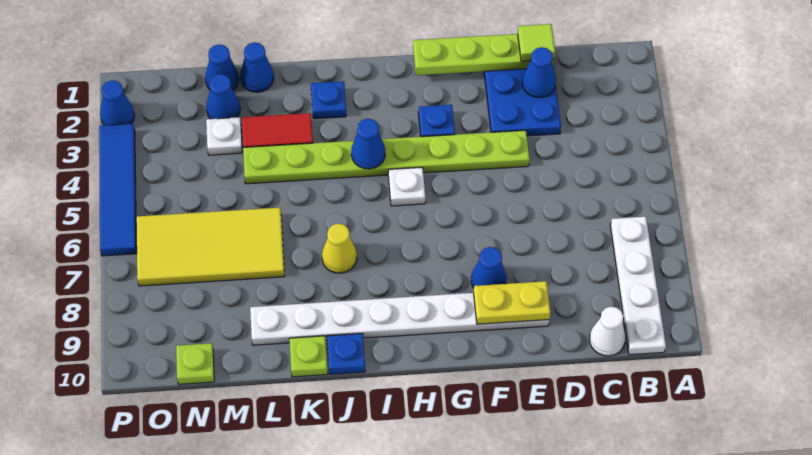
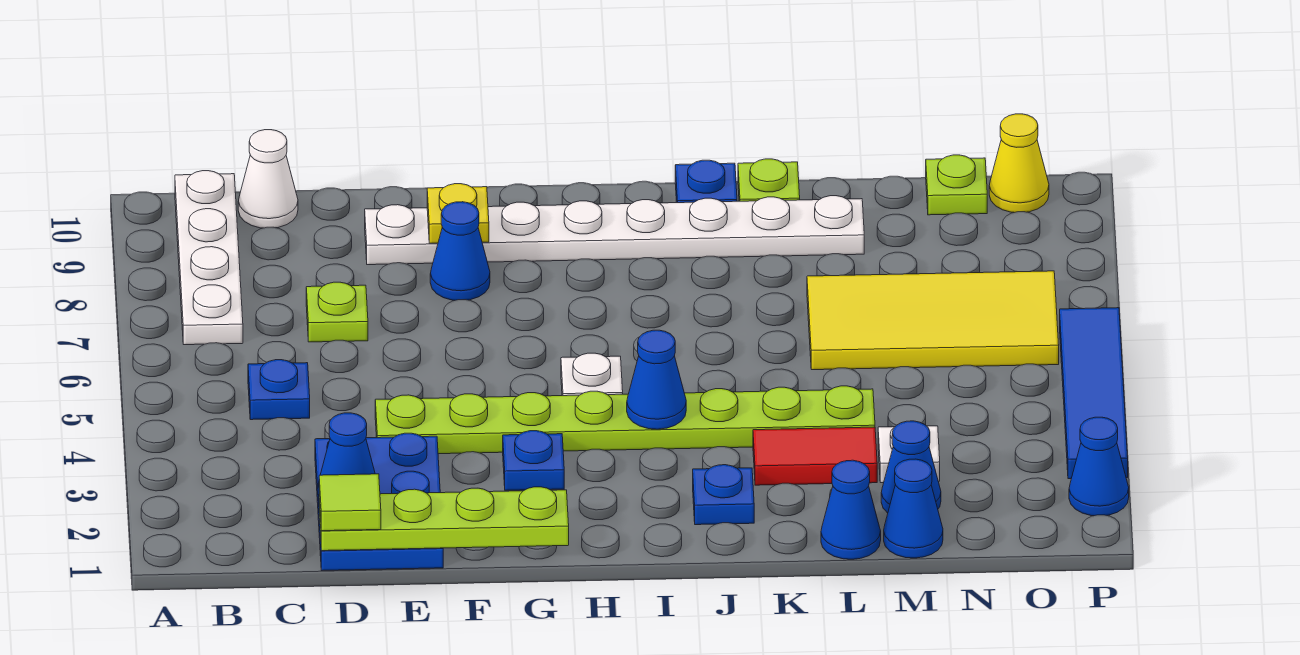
none -> blue 1x1 plate [248,360,310,420]
none -> lime 1x1 plate [306,282,368,342]
yellow 1x2 plate [473,281,550,324] -> yellow 1x1 plate [427,184,489,243]
yellow 1x1 cone [322,224,357,273] -> yellow 1x1 cone moved to [989,114,1049,213]

